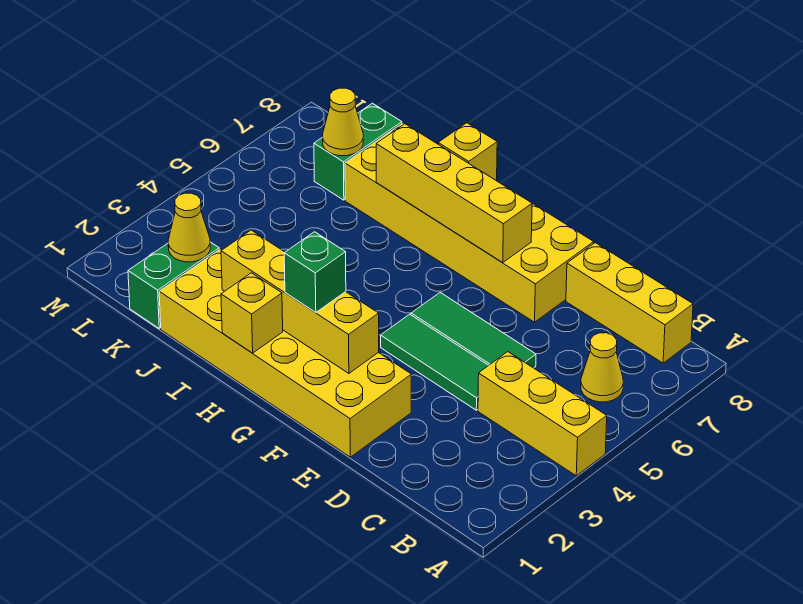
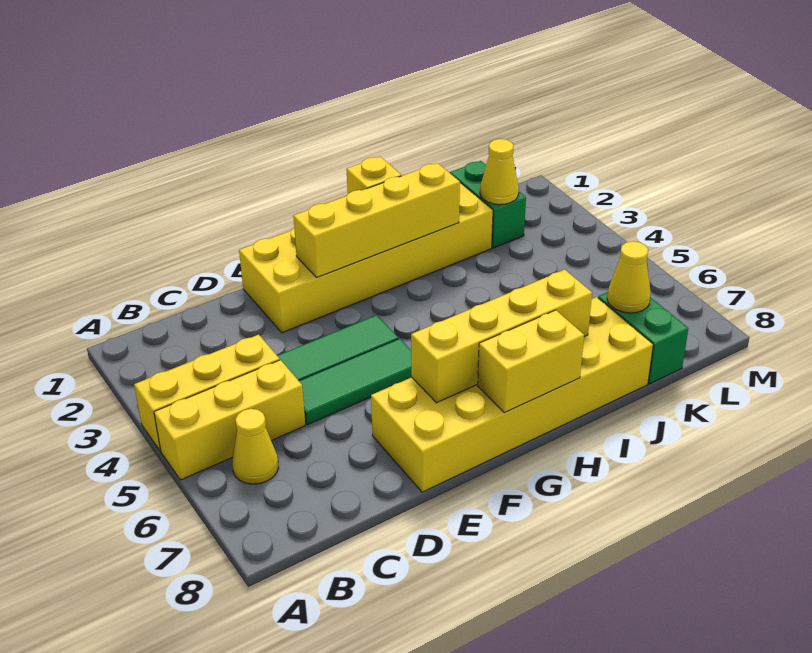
yellow 1x3 brick [566,243,693,363] -> yellow 1x3 brick moved to [154,360,305,480]
green 1x1 brick [284,232,346,313] -> none
yellow 1x1 brick [438,123,497,181] -> yellow 1x2 brick [478,310,584,413]

